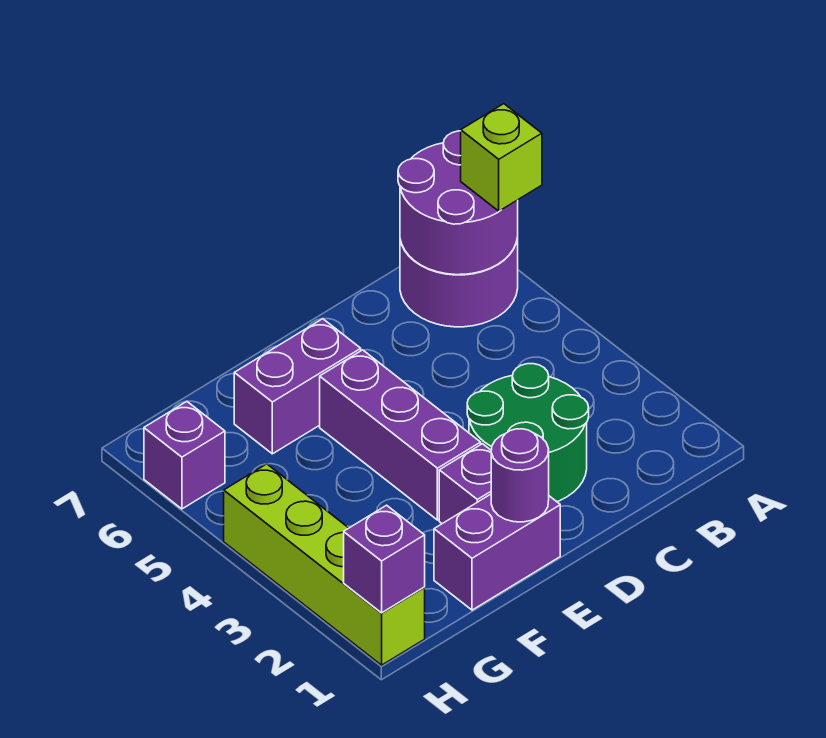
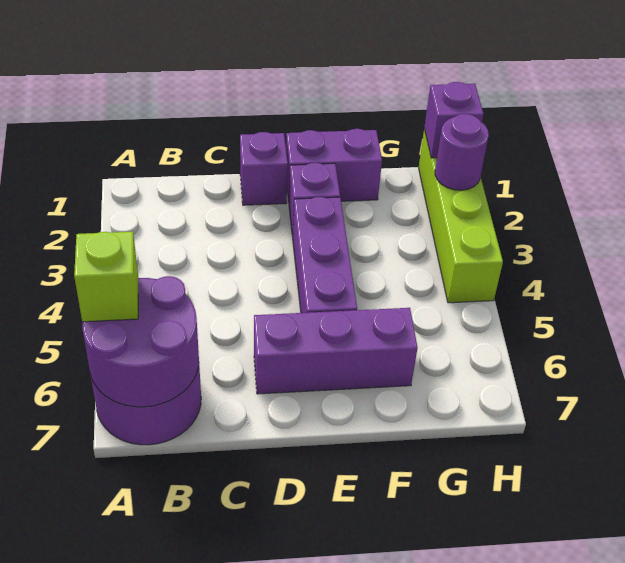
green 2x2 round brick [467,364,589,502] -> none
purple 1x1 round brick [491,429,549,522] -> purple 1x1 round brick moved to [435,114,489,190]
purple 1x2 brick [234,319,361,454] -> purple 1x3 brick [254,308,418,394]
purple 1x1 brick [144,401,225,509] -> purple 1x1 brick moved to [240,132,288,205]

